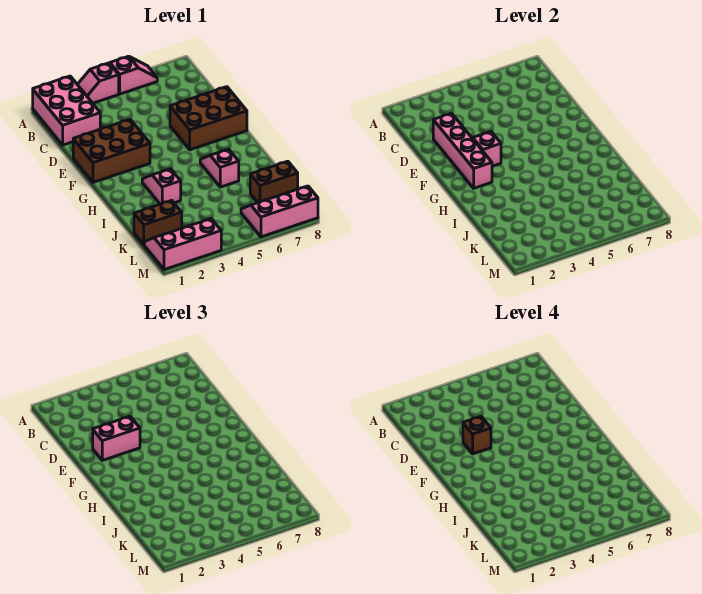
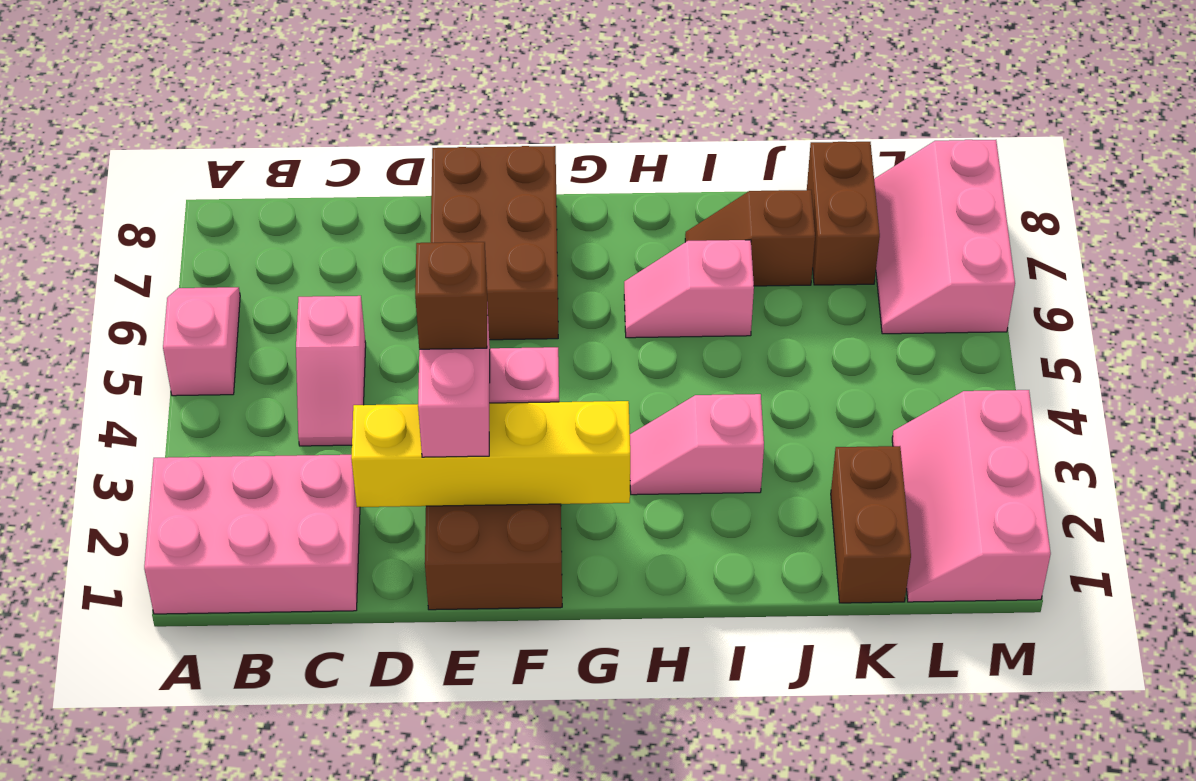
pink 1x2 slope [77,63,119,103] -> pink 1x2 slope moved to [296,296,366,446]
pink 1x4 brick [433,113,492,188] -> yellow 1x4 brick [351,401,630,507]
none -> brown 1x2 slope [685,190,815,286]

